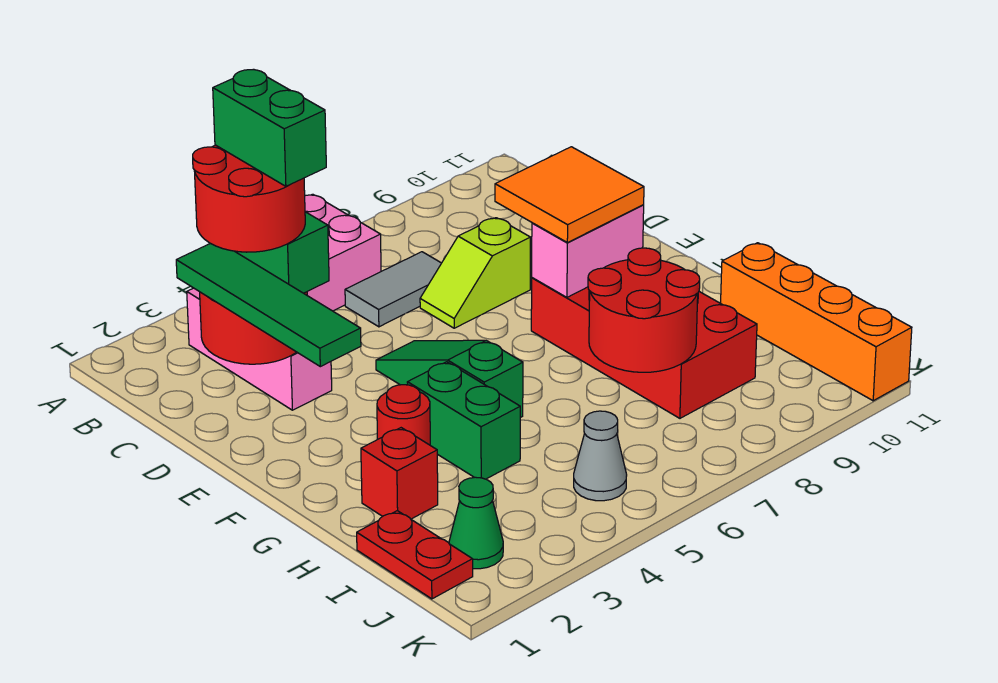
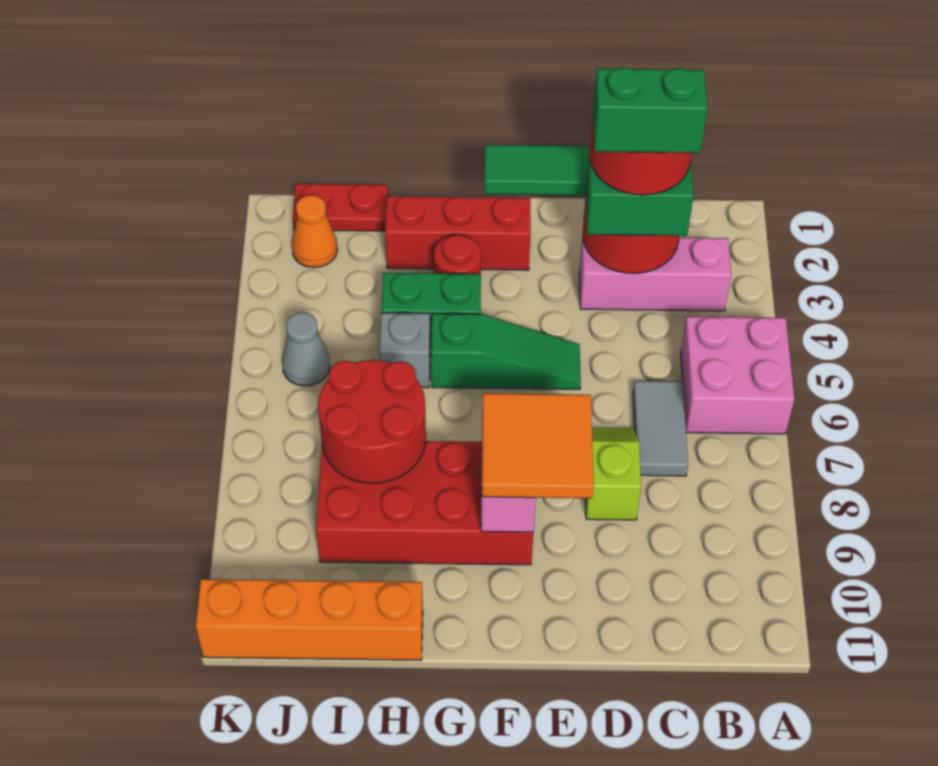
red 1x1 brick [361,428,438,519] -> red 1x3 brick [385,196,531,270]
none -> grey 1x1 brick [379,313,430,388]
green 1x1 cone [449,477,503,569] -> orange 1x1 cone [292,195,338,268]

